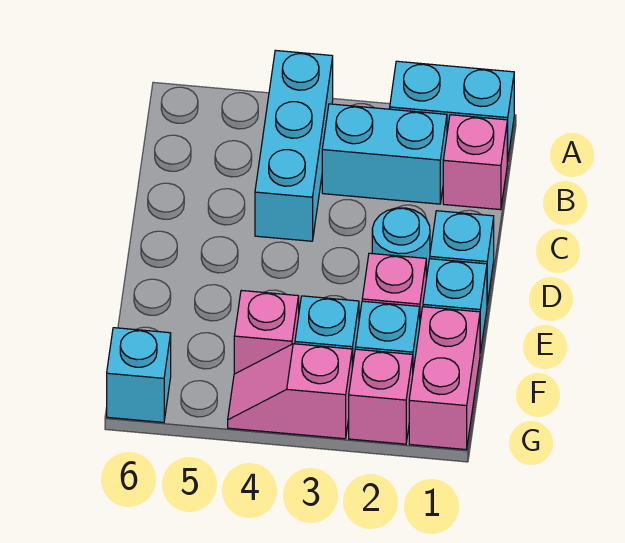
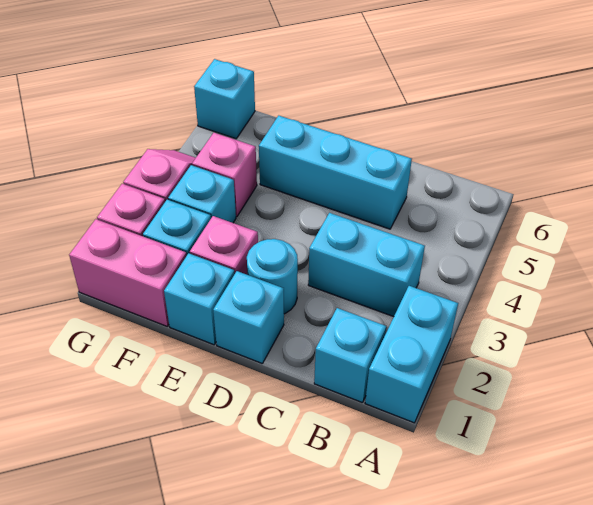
cyan 1x3 brick [255,50,333,241] -> cyan 1x3 brick moved to [259,116,412,229]
pink 1x1 brick [443,115,507,210] -> cyan 1x1 brick [314,308,386,403]
cyan 1x2 brick [322,104,447,204] -> cyan 1x2 brick turned to [308,213,425,317]

